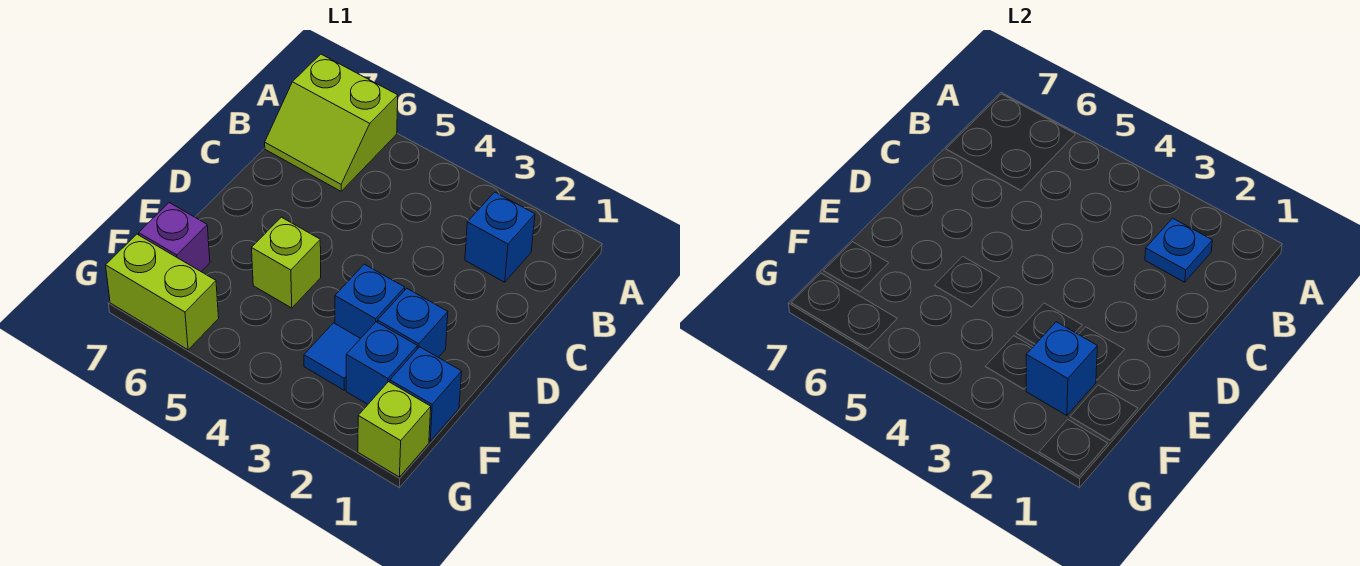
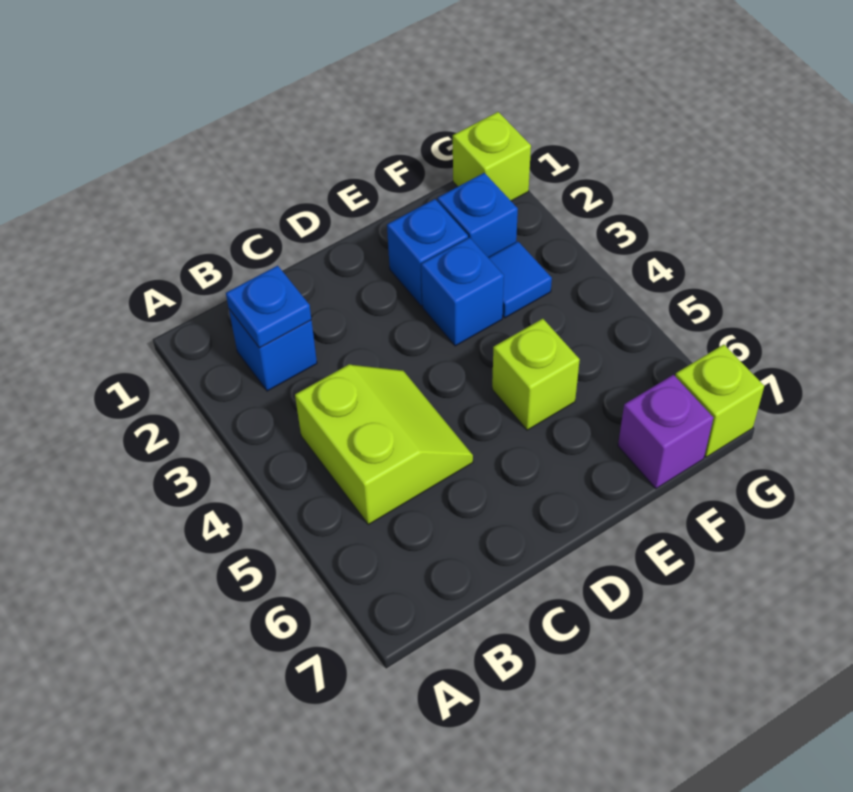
lime 2x2 slope [265,54,398,191] -> lime 2x2 slope moved to [295,365,473,525]
blue 1x1 brick [390,347,462,441] -> none
blue 1x1 brick [1026,322,1097,416] -> none
lime 1x2 brick [106,234,219,350] -> lime 1x1 brick [675,344,764,457]

